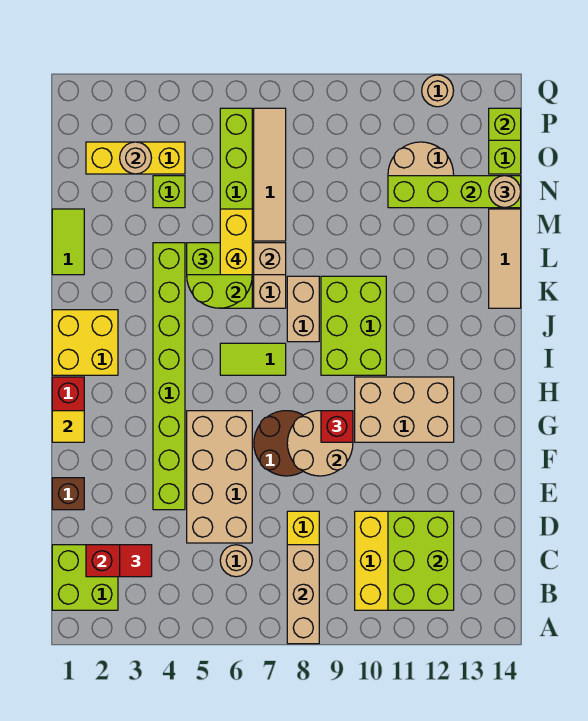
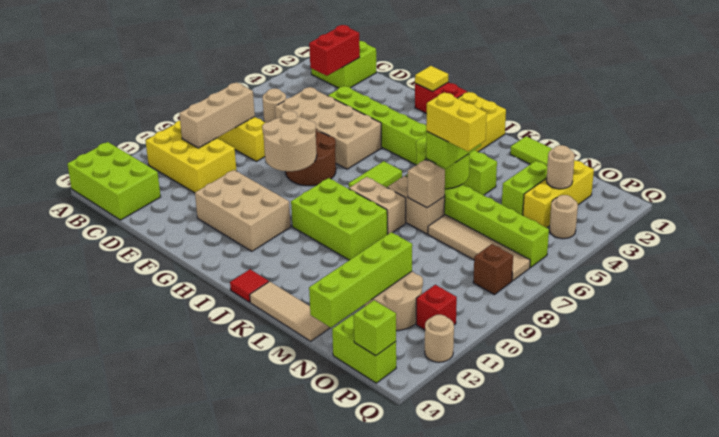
tan 1x3 brick [287,545,319,644] -> tan 1x3 brick turned to [179,82,255,148]
lime 2x3 brick [388,511,454,610] -> lime 2x3 brick moved to [67,142,161,220]
red 1x1 tile [120,545,152,577] -> red 1x1 tile moved to [230,269,269,302]
brown 1x1 brick [52,478,84,510] -> brown 1x1 brick moved to [473,244,513,295]
red 1x1 brick [321,411,353,442] -> red 1x1 brick moved to [416,285,457,330]
tan 2x3 brick [355,377,454,442] -> tan 2x3 brick turned to [195,170,291,251]
lime 1x1 brick [153,176,185,208] -> lime 1x2 brick [502,161,547,215]
tan 1x1 round brick [489,176,521,208] -> tan 1x1 round brick moved to [549,195,578,239]

